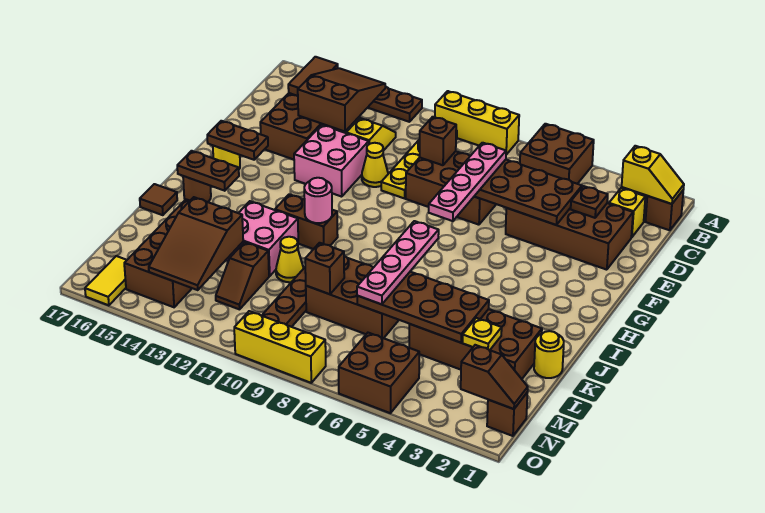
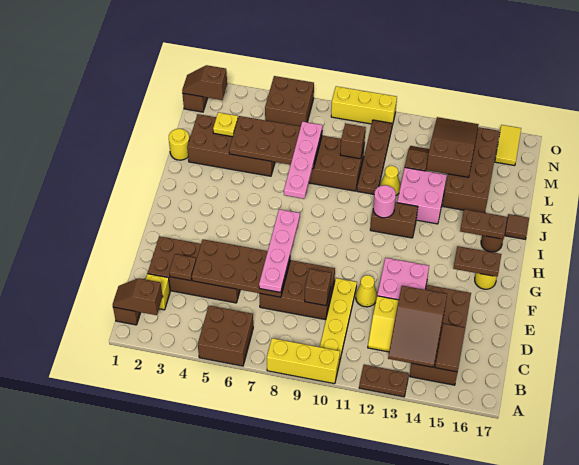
yellow 1x2 slope [622,146,684,204] -> brown 1x2 slope [113,278,163,315]

